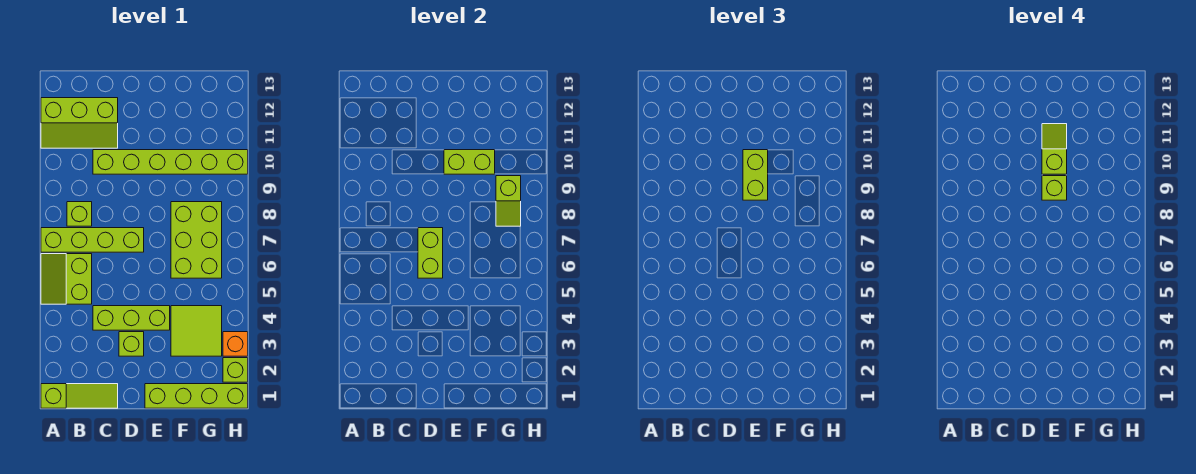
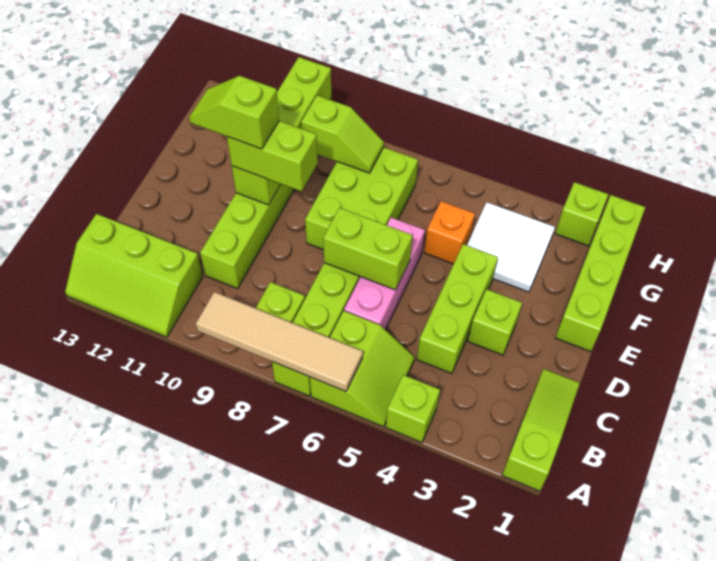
lime 2x2 slope [41,254,92,304] -> lime 2x2 slope turned to [310,311,415,427]
none -> tan 1x4 tile [196,292,363,391]
lime 2x3 slope [41,98,118,148] -> lime 2x3 slope turned to [65,214,203,337]
none -> pink 1x3 brick [344,218,425,330]
lime 1x1 brick [1042,176,1067,200] -> lime 1x1 brick moved to [386,375,440,442]
lime 1x2 brick [444,150,495,174] -> lime 1x4 brick [232,57,331,205]
lime 2x2 tile [171,306,222,356] -> white 2x2 tile [467,202,555,292]
lime 2x3 brick [171,202,222,278] -> lime 2x3 brick turned to [305,147,418,250]
orange 1x1 brick [223,332,248,356] -> orange 1x1 brick moved to [424,201,475,264]

